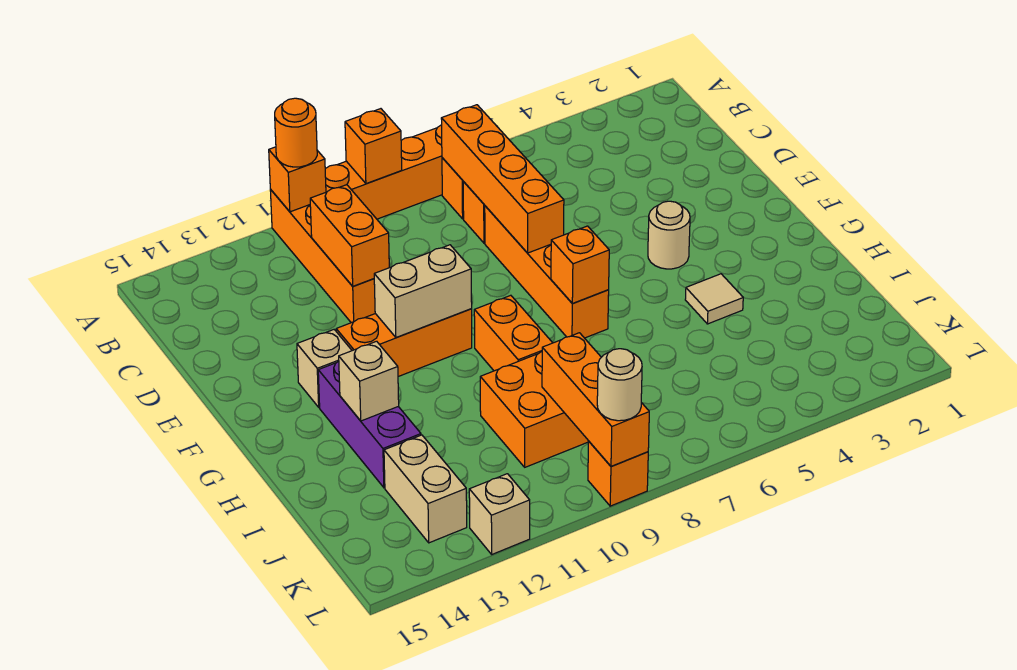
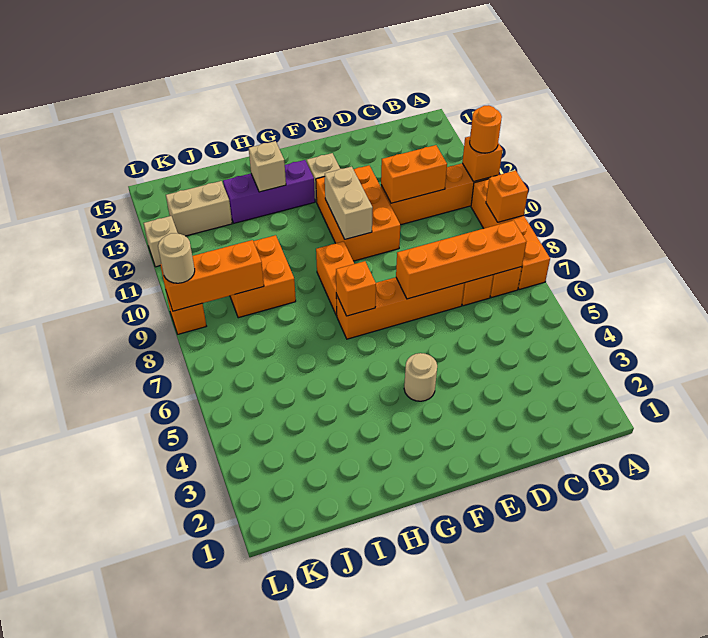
orange 1x3 brick [336,309,472,377] -> orange 2x3 brick [316,165,400,261]
orange 1x2 brick [474,295,552,371] -> orange 1x2 brick turned to [316,241,354,316]
tan 1x1 tile [685,274,743,324] -> none

